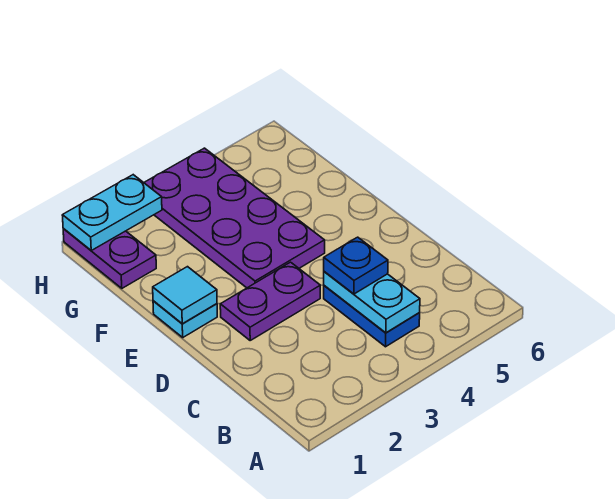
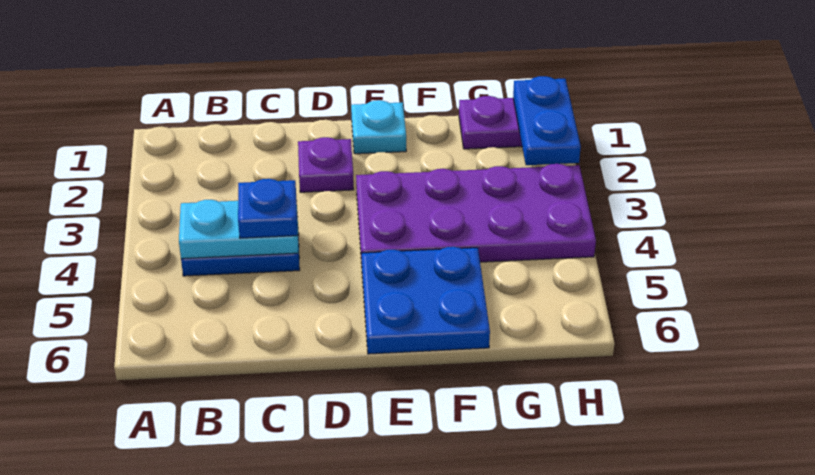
purple 1x2 plate [220,262,320,340] -> purple 1x1 plate [298,137,354,192]
cyan 1x1 tile [153,267,217,324] -> none
none -> blue 2x2 plate [361,247,490,354]
cyan 1x2 plate [62,175,162,250] -> blue 1x2 plate [513,76,581,165]

